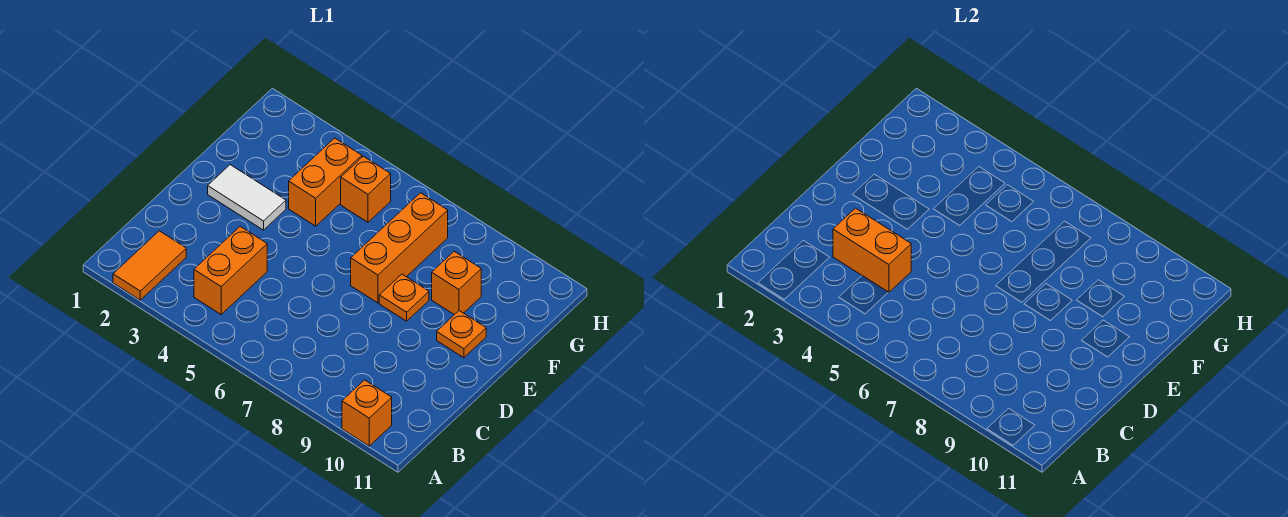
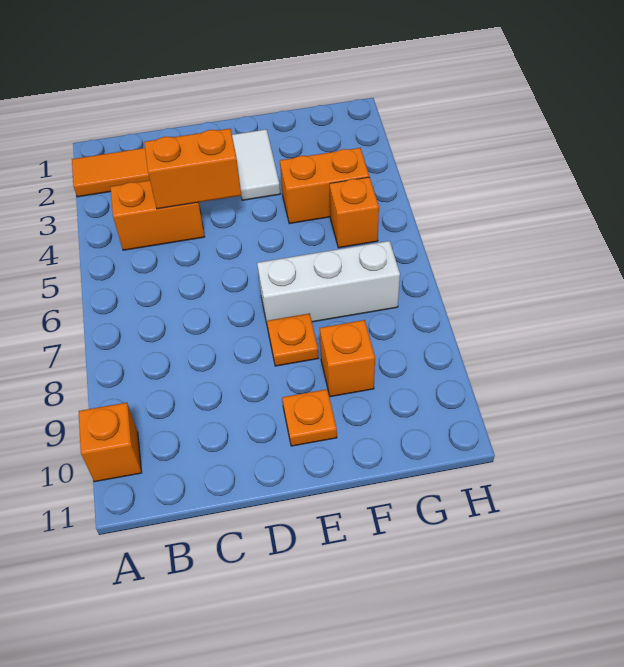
orange 1x2 brick [833,208,911,292] -> orange 1x2 brick turned to [144,129,241,209]
orange 1x3 brick [351,193,448,303] -> white 1x3 brick [257,241,400,328]

